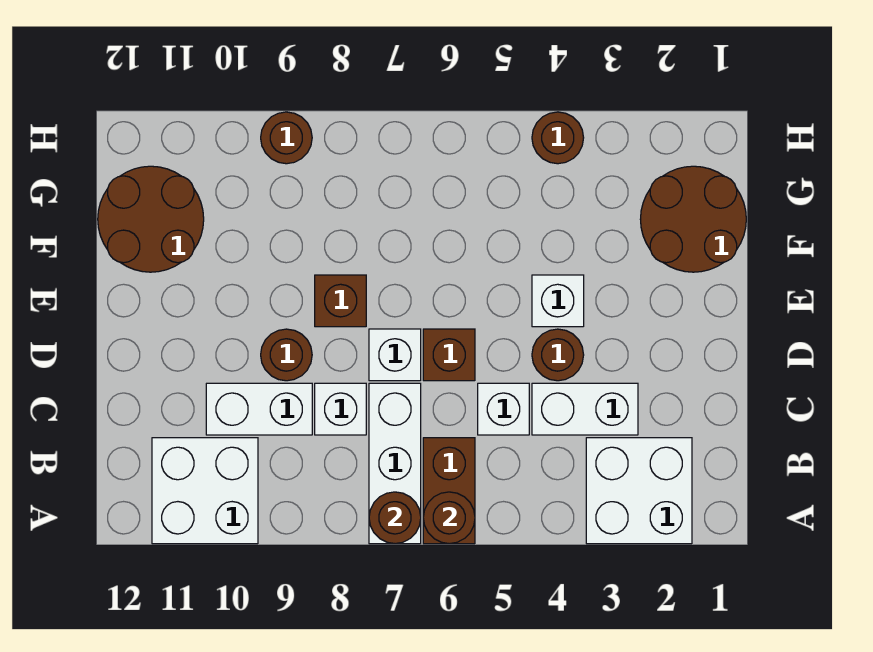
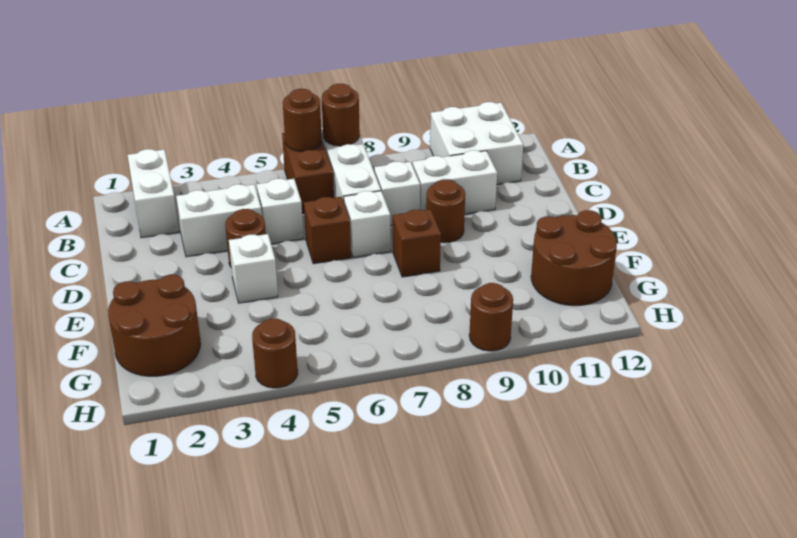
white 2x2 brick [586,438,692,544] -> white 1x2 brick [128,149,179,238]

